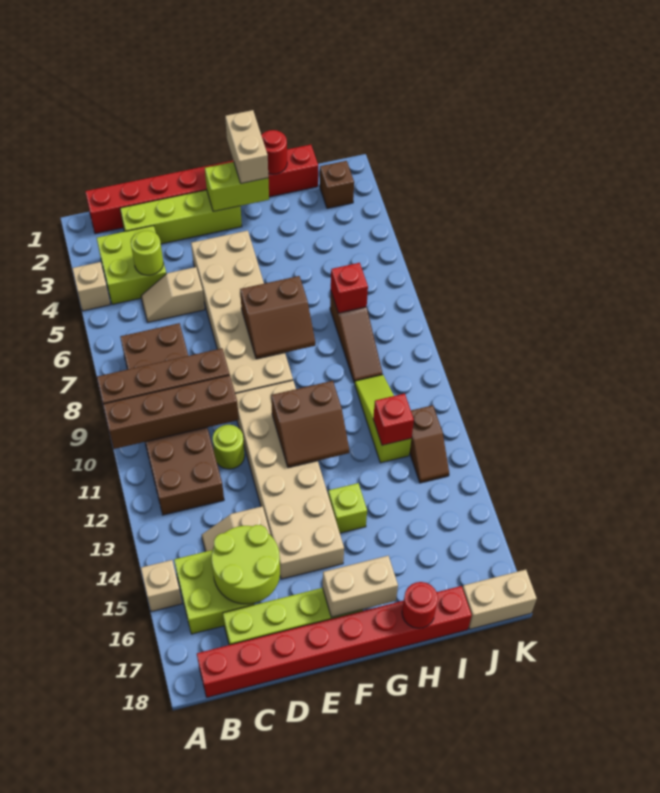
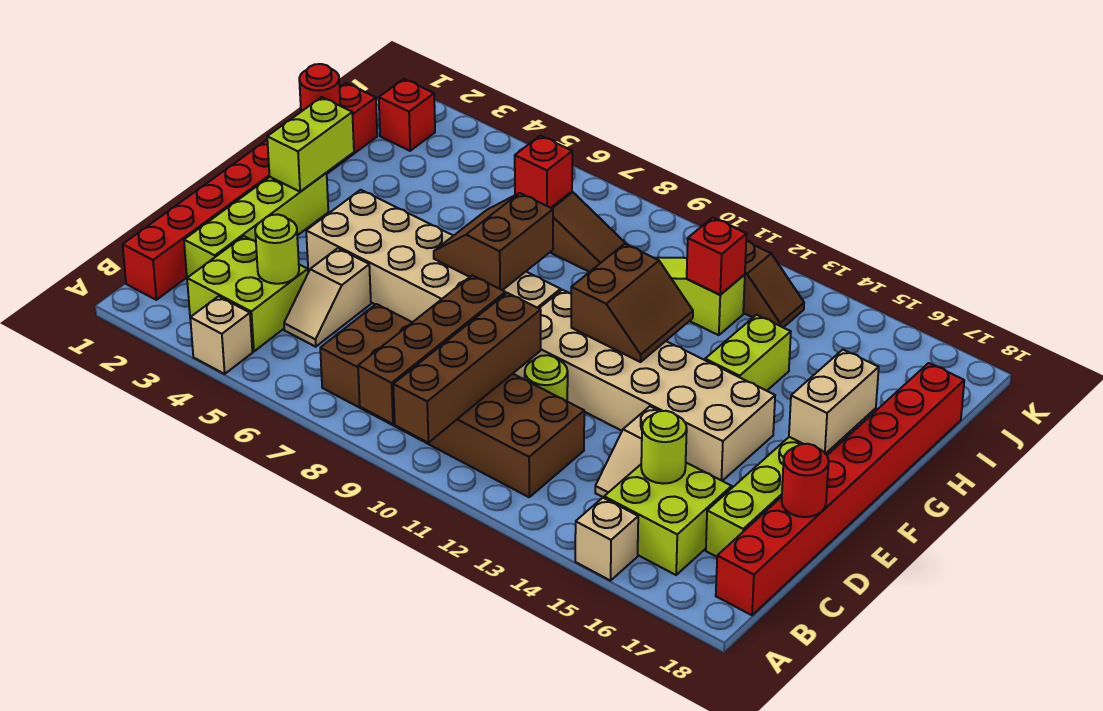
lime 2x2 round brick [211,525,280,604] -> lime 1x1 round brick [641,411,687,484]
brown 2x2 slope [240,276,315,359] -> brown 2x2 slope turned to [434,193,553,290]
tan 1x2 brick [225,110,268,183] -> none
lime 1x1 brick [328,483,367,533] -> lime 1x2 brick [705,315,791,391]
red 1x1 round brick [402,582,438,628] -> red 1x1 round brick moved to [782,444,829,517]
brown 1x1 brick [320,161,354,208] -> red 1x1 brick [379,79,435,151]
tan 1x2 brick [463,570,537,629] -> none

